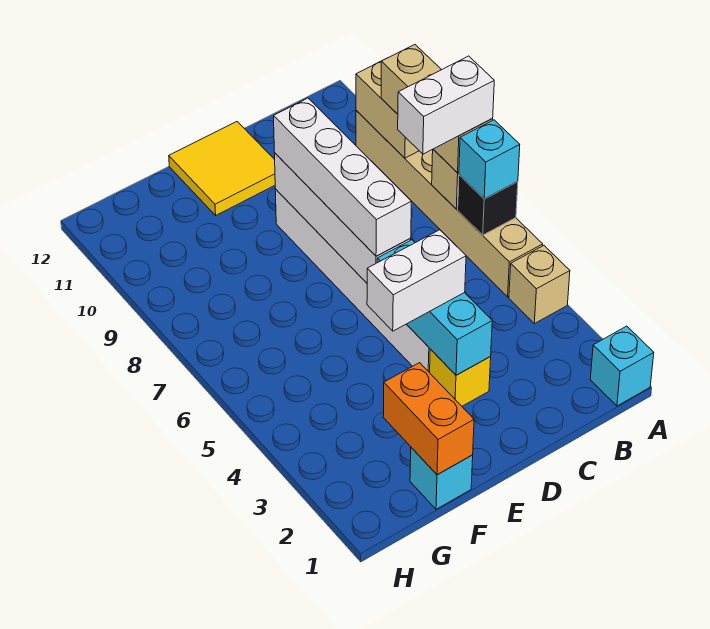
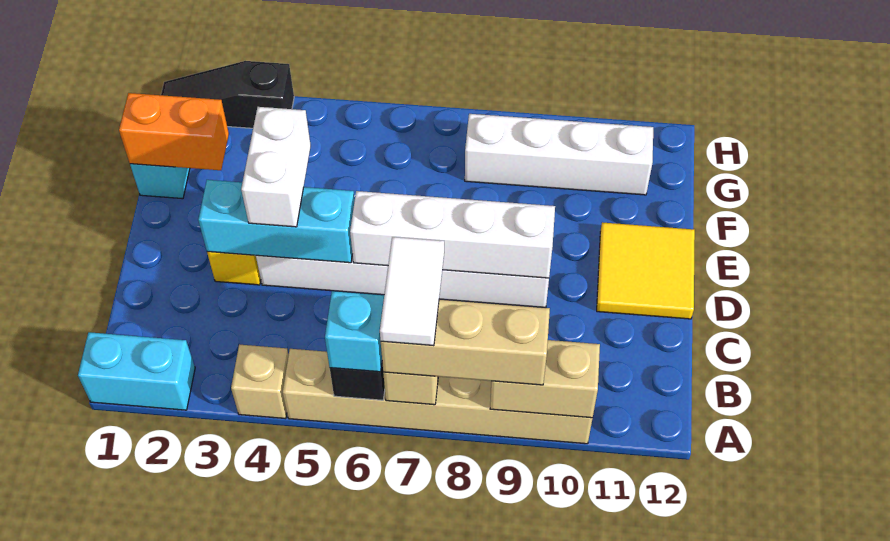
cyan 1x1 brick [590,326,654,406] -> cyan 1x2 brick [78,332,195,410]
white 1x2 brick [398,56,494,154] -> white 1x2 tile [380,237,444,346]
white 1x4 brick [274,98,411,256] -> white 1x4 brick moved to [465,114,653,195]
none -> black 1x3 slope [161,61,294,128]

